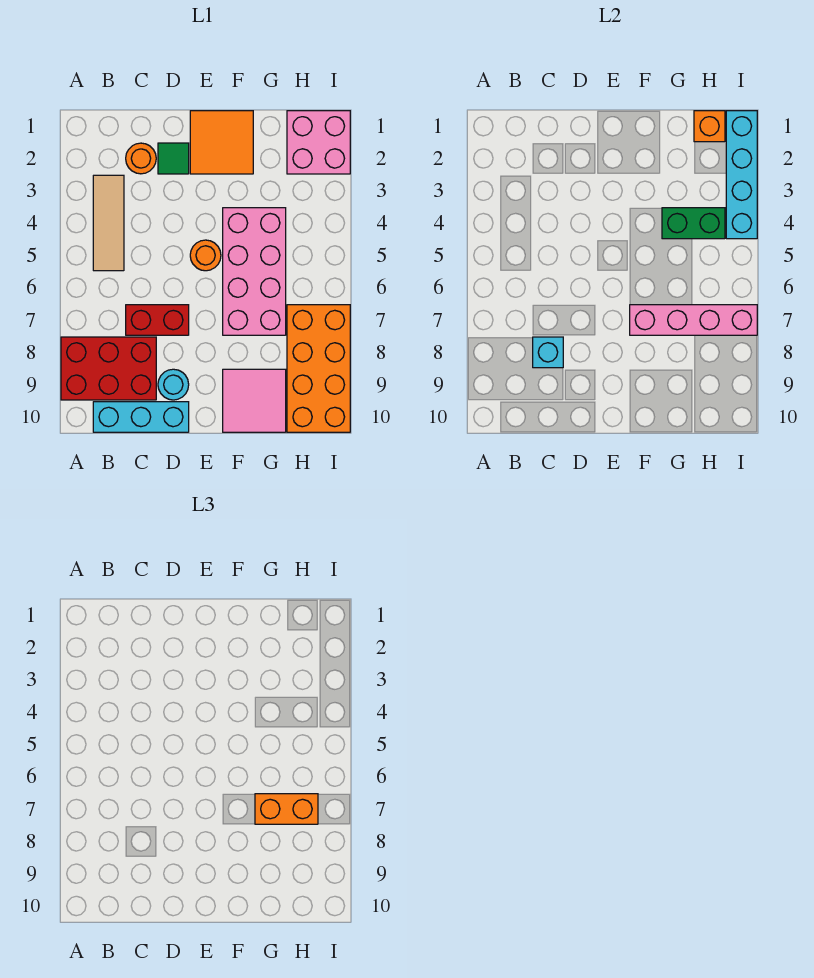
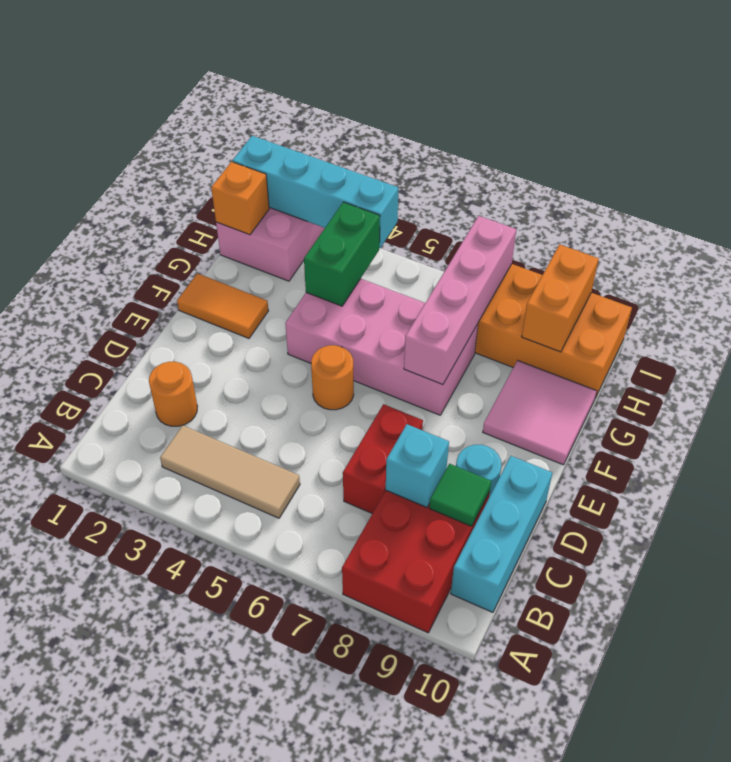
green 1x1 tile [158,143,189,174] -> green 1x1 tile moved to [429,464,491,526]
orange 2x2 tile [190,111,253,174] -> orange 1x2 tile [177,273,268,338]
orange 1x2 brick [255,794,318,824] -> orange 1x2 brick moved to [522,244,599,352]

